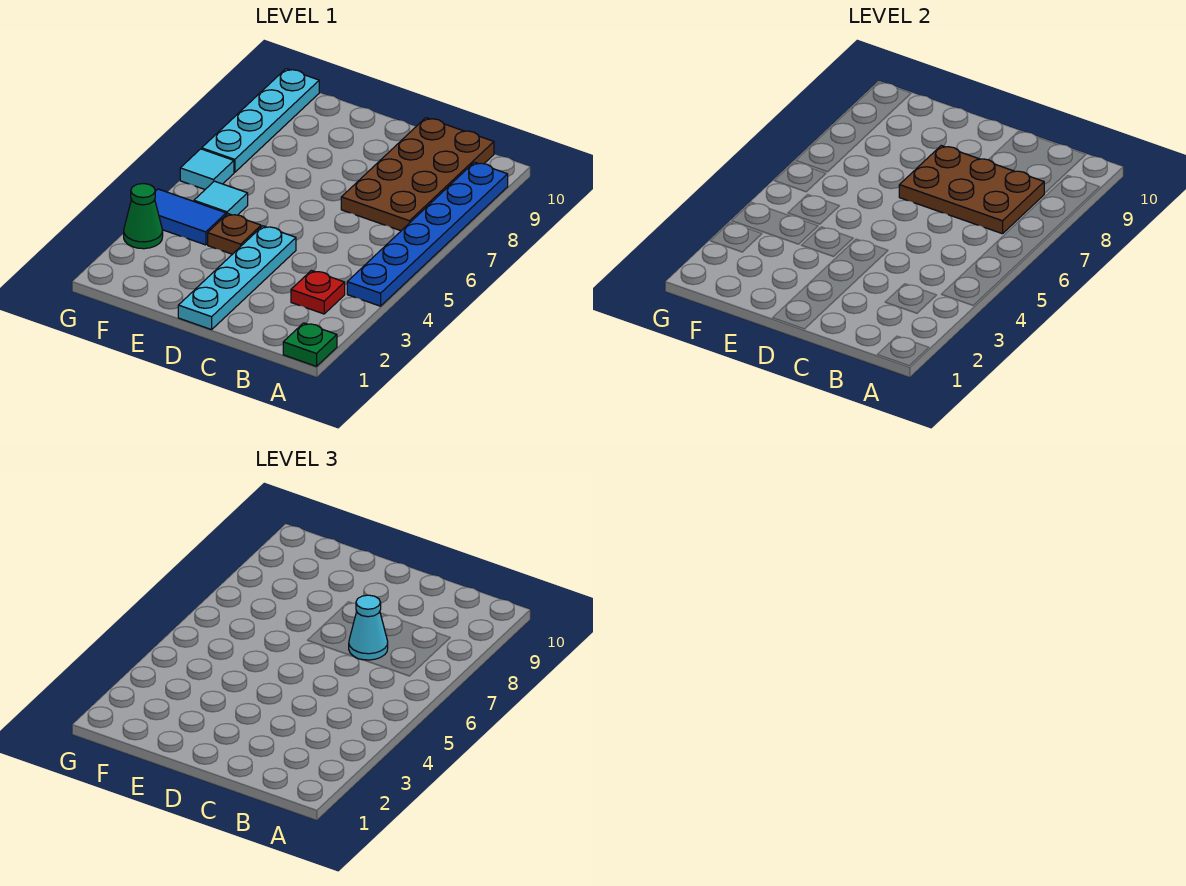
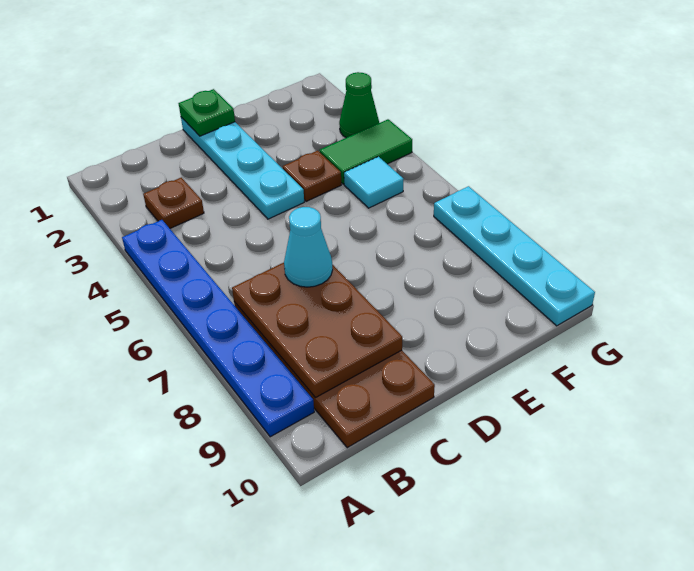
green 1x1 plate [283,323,337,366] -> green 1x1 plate moved to [179,89,235,136]
red 1x1 plate [291,271,345,314] -> brown 1x1 plate [143,178,204,228]
brown 2x3 plate [899,146,1044,234] -> brown 2x3 plate turned to [232,263,402,398]
blue 1x2 tile [155,189,226,245] -> green 1x2 tile [320,119,412,184]
cyan 1x1 tile [180,149,234,189] -> none

